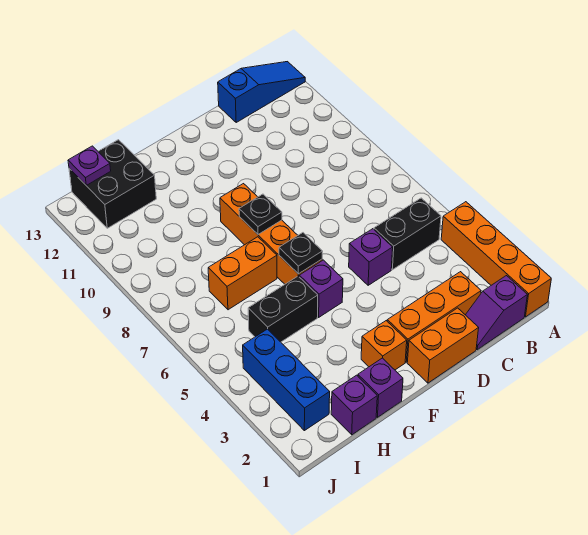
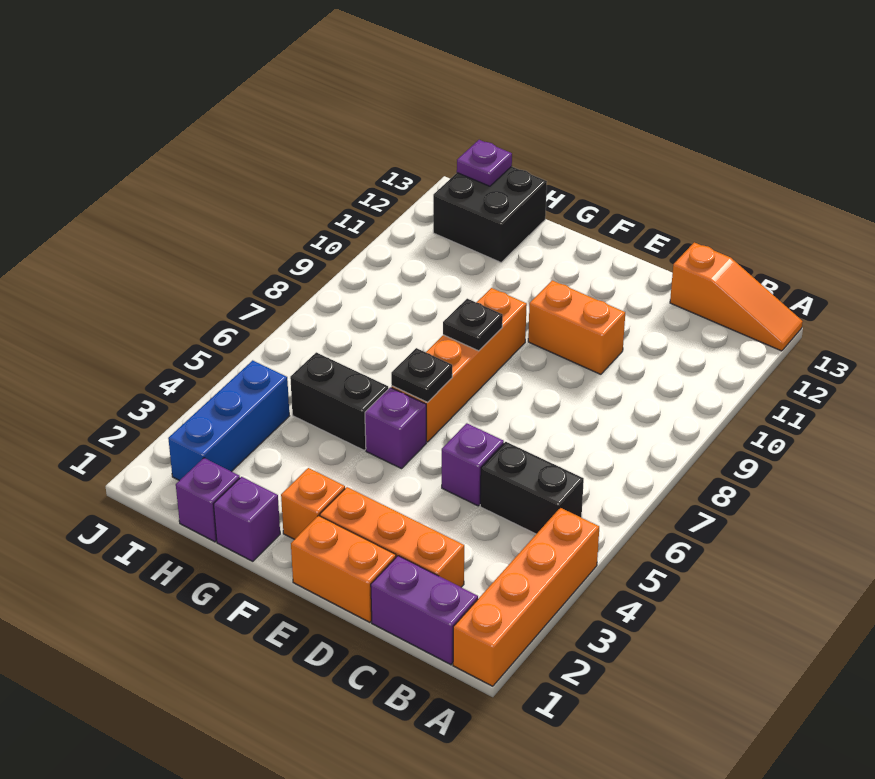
blue 1x3 slope [218,62,305,122] -> orange 1x3 slope [670,242,803,351]
purple 1x2 slope [466,276,527,349] -> purple 1x2 brick [371,556,478,665]
orange 1x2 brick [208,237,277,310] -> orange 1x2 brick moved to [528,280,625,374]

